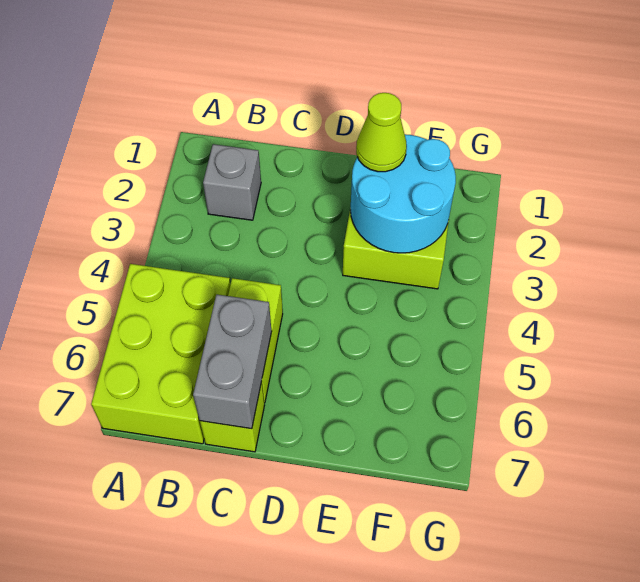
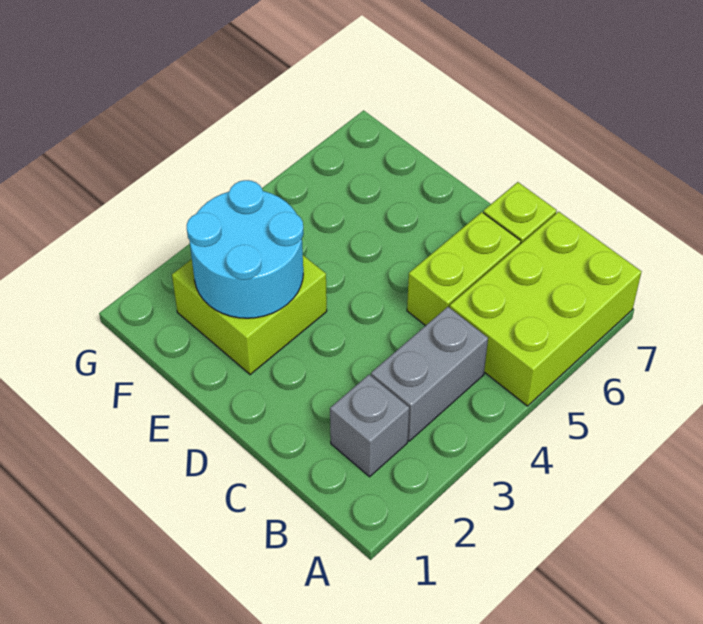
grey 1x2 brick [193,295,272,429] -> grey 1x2 brick moved to [371,307,488,441]
lime 1x1 cone [356,93,407,172] -> none

